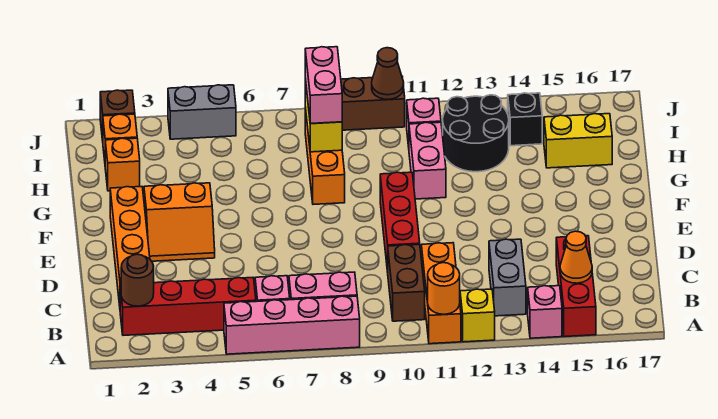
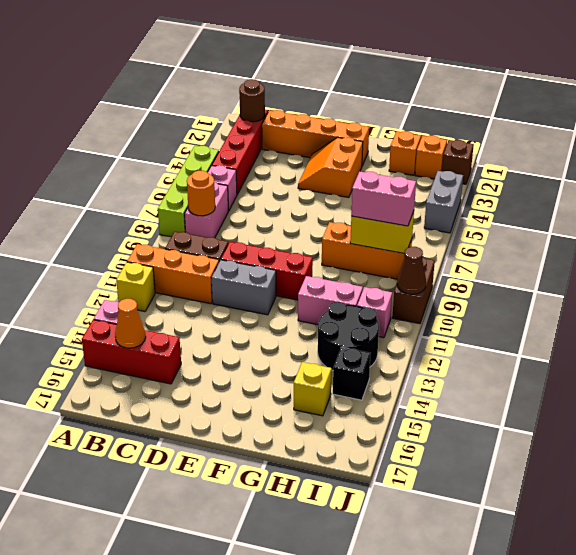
pink 1x4 brick [224,296,360,354] -> lime 1x4 brick [158,146,219,237]
orange 1x1 round brick [428,263,460,314] -> orange 1x1 round brick moved to [187,171,215,216]
grey 1x2 brick [489,239,526,316] -> grey 1x2 brick moved to [211,260,276,315]
yellow 1x2 brick [544,114,612,168] -> yellow 1x1 brick [294,362,332,416]

